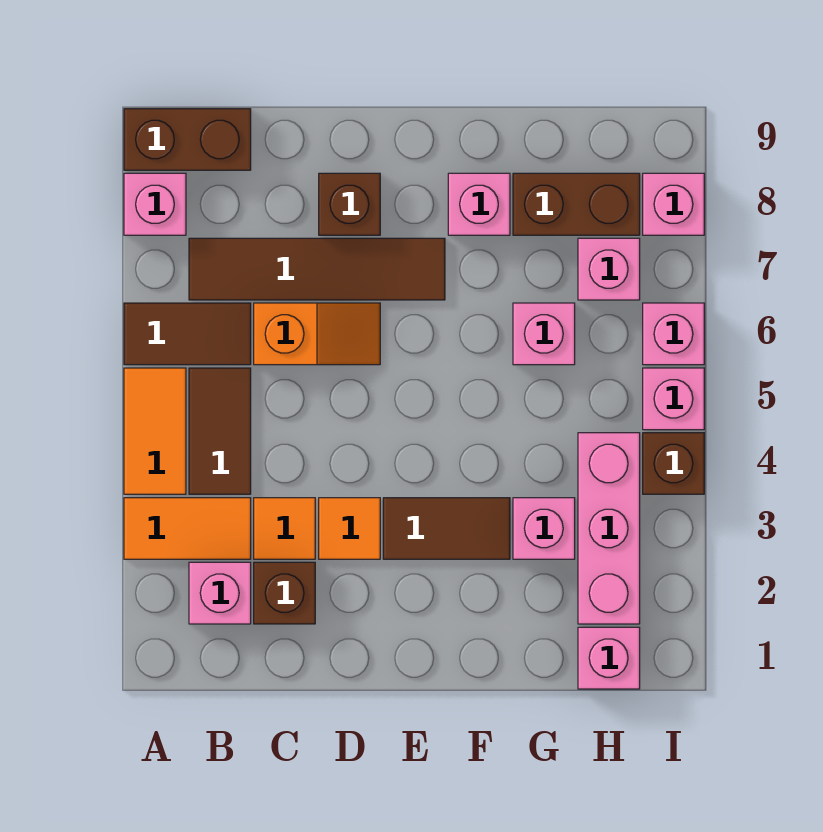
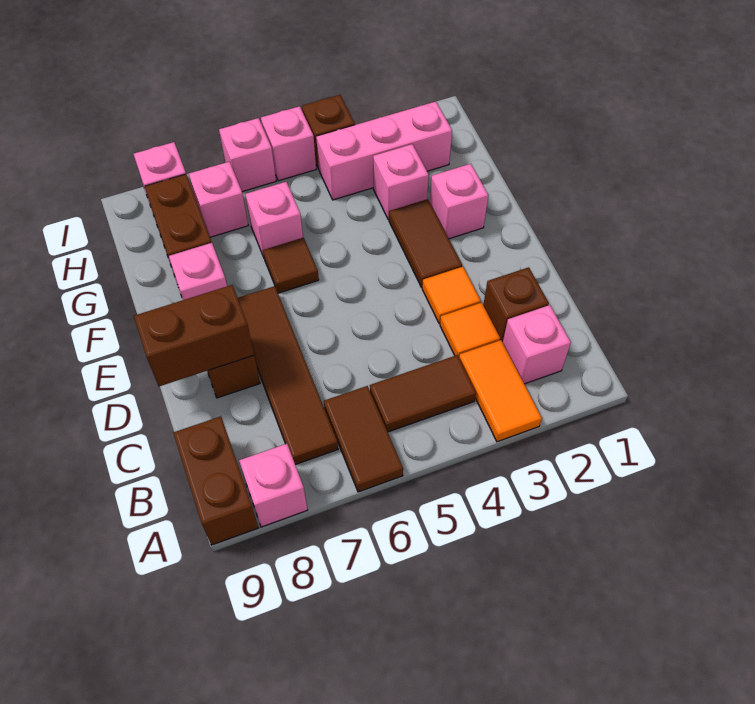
orange 1x2 tile [124,368,186,494] -> none
orange 1x2 slope [254,303,380,365] -> none
none -> brown 1x2 brick [134,285,254,386]
none -> brown 1x1 tile [263,238,319,293]
pink 1x1 brick [578,627,640,689] -> pink 1x1 brick moved to [430,164,489,239]

